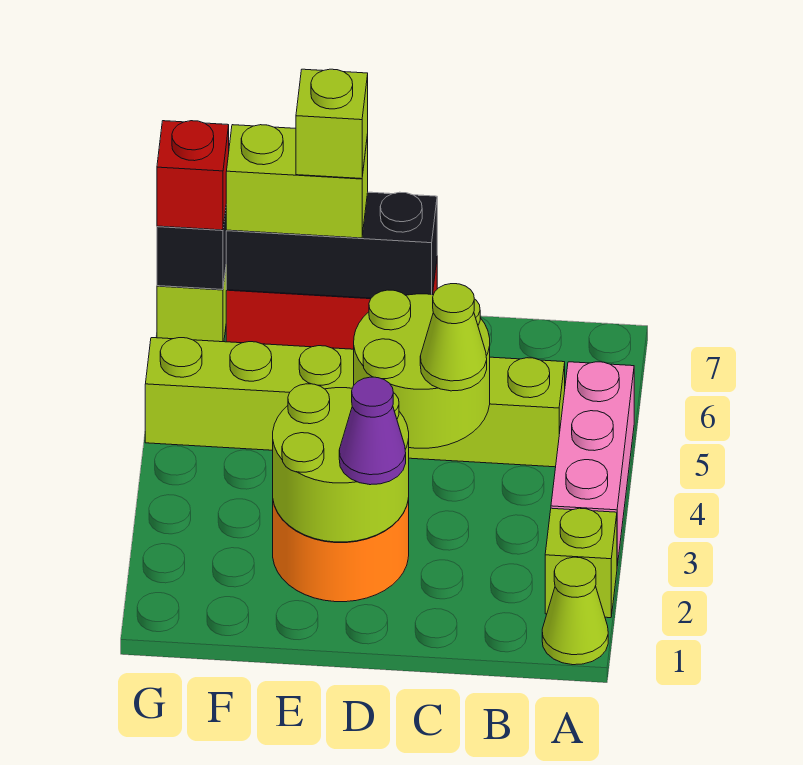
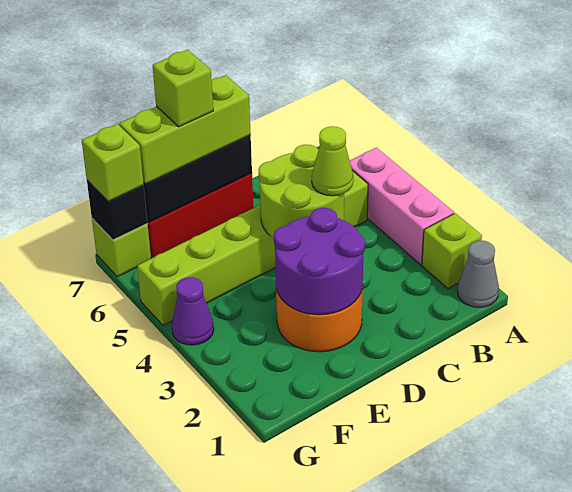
lime 1x1 cone [542,557,608,665] -> grey 1x1 cone [458,241,499,307]
lime 2x2 round brick [273,384,409,542] -> purple 2x2 round brick [274,208,365,315]
purple 1x1 cone [339,377,406,485] -> purple 1x1 cone moved to [172,277,214,345]
lime 1x2 brick [226,125,368,238] -> lime 1x3 brick [119,75,251,184]
red 1x1 brick [157,121,229,230] -> lime 1x1 brick [82,124,144,201]

